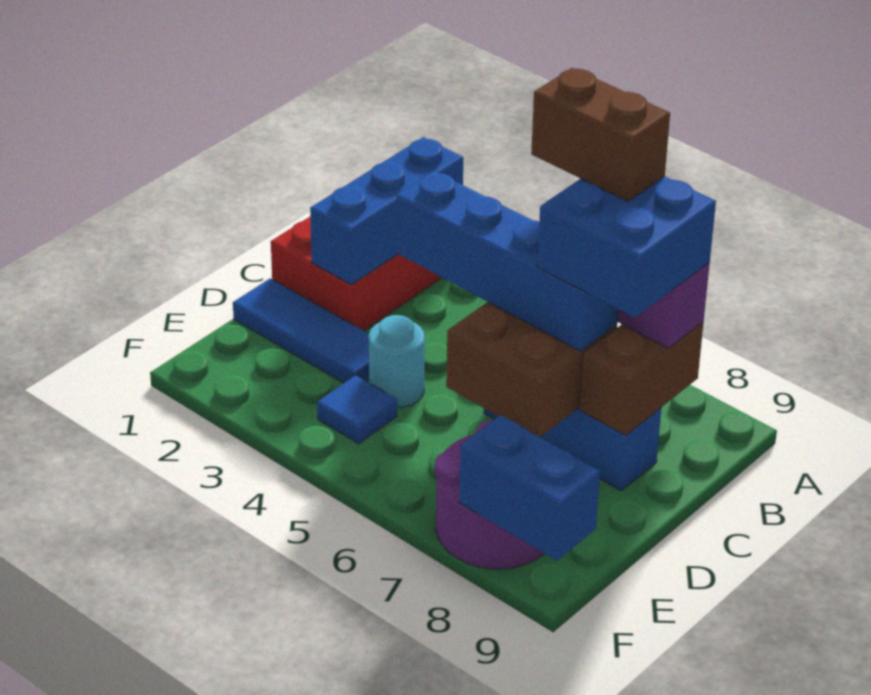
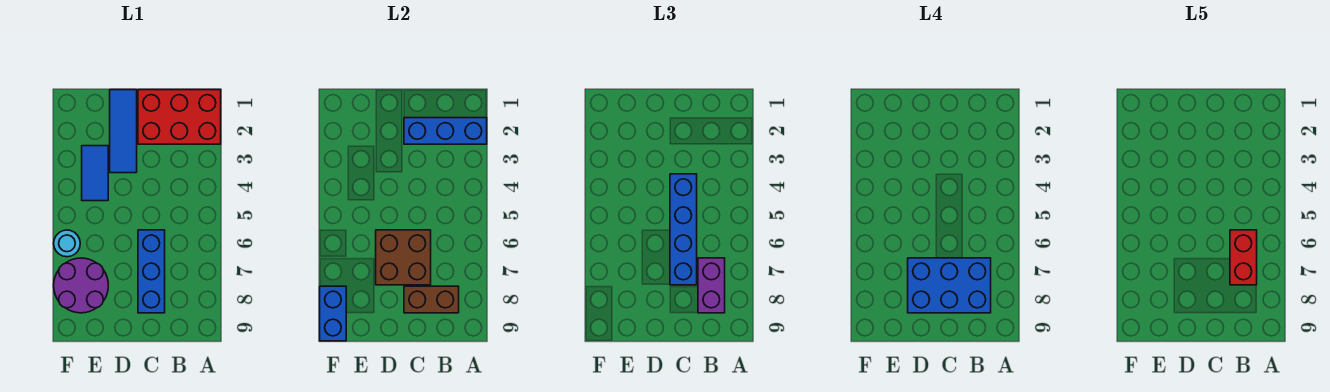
brown 1x2 brick [531,68,670,201] -> red 1x2 brick [1230,230,1257,285]
blue 2x2 brick [537,176,716,318] -> blue 2x3 brick [908,258,991,313]
cyan 1x1 round brick [369,315,425,408] -> cyan 1x1 round brick moved to [54,230,80,257]
blue 1x1 tile [317,375,397,444] -> blue 1x2 tile [82,146,108,201]

